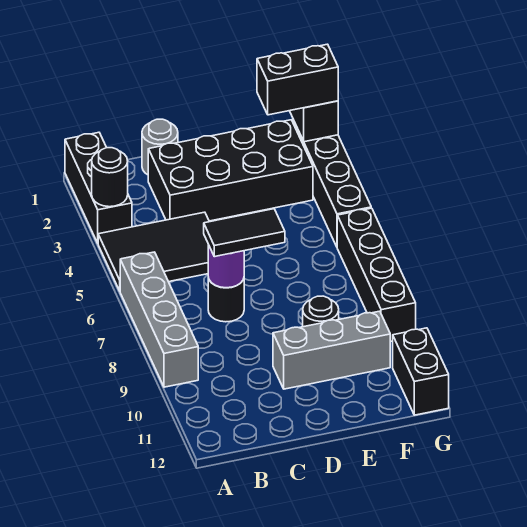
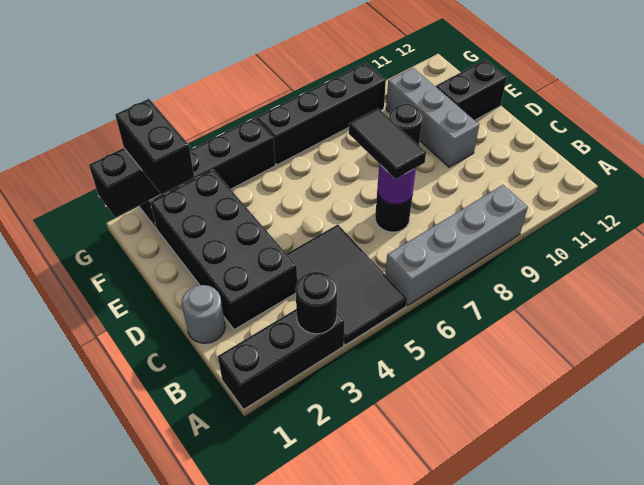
black 1x2 brick [393,328,449,415] -> black 1x2 brick moved to [436,60,507,120]

